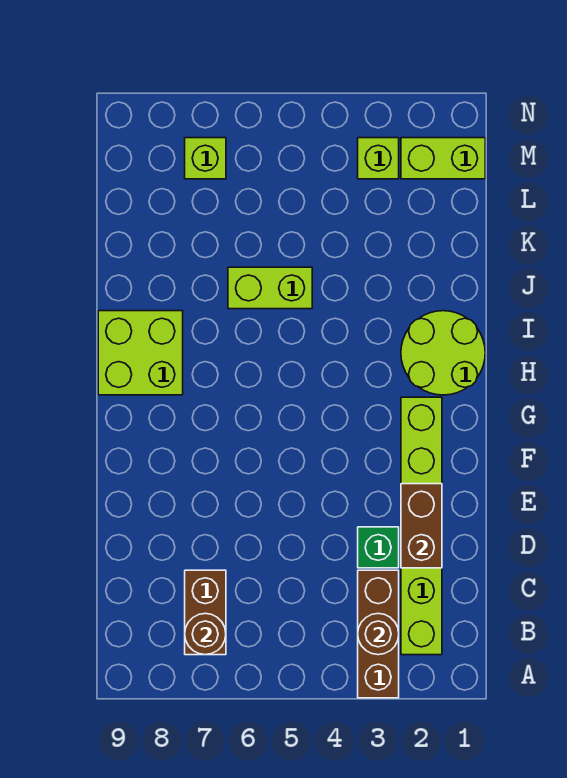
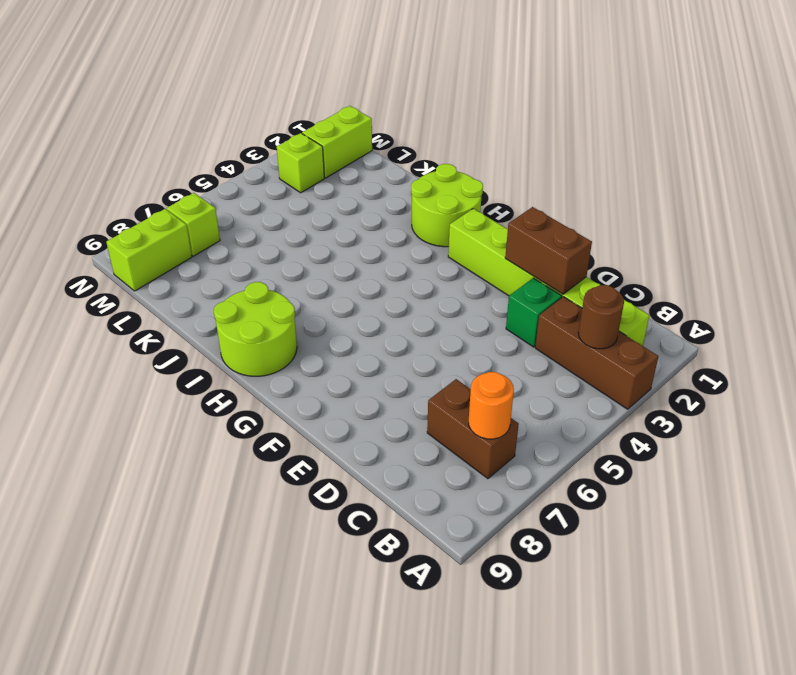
brown 1x1 round brick [185,613,226,655] -> orange 1x1 round brick [469,372,514,439]
lime 2x2 brick [98,311,183,395] -> lime 2x2 round brick [214,282,297,376]
lime 1x2 brick [228,267,312,309] -> lime 1x2 brick moved to [106,209,192,291]

